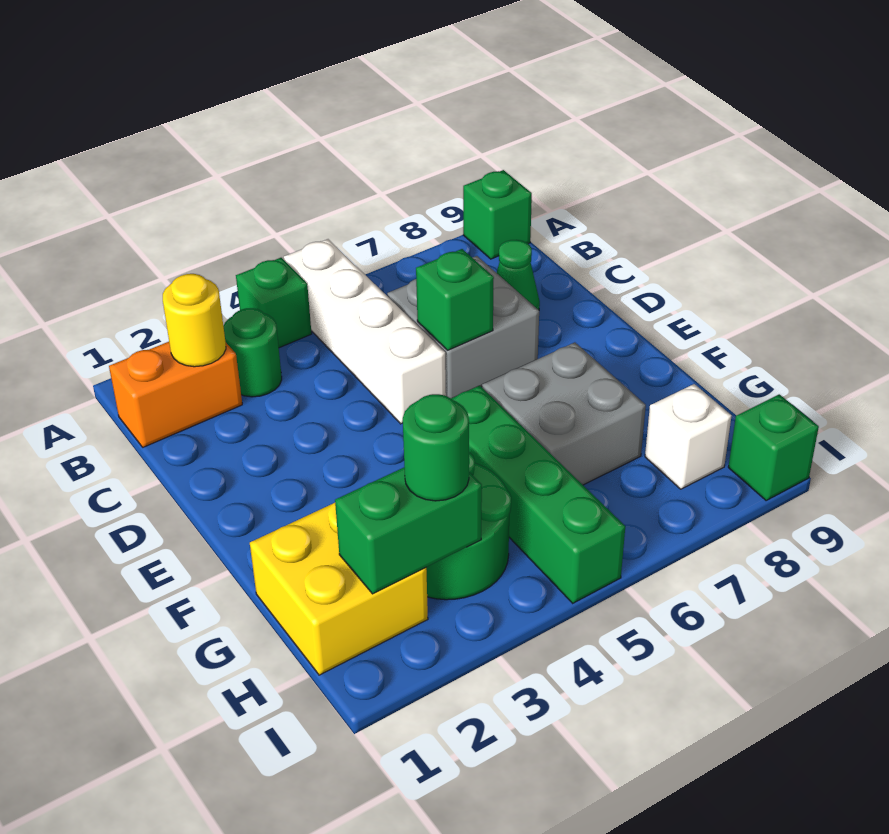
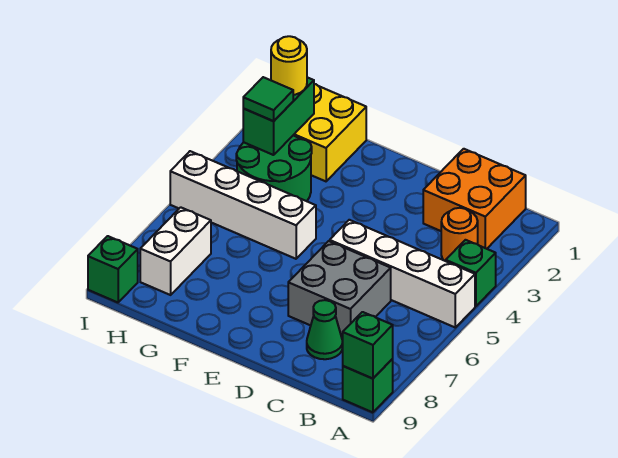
orange 1x2 brick [109,342,242,447] -> orange 2x2 brick [423,149,526,249]
yellow 1x1 round brick [163,274,226,367] -> yellow 1x1 round brick moved to [271,36,307,95]
green 1x1 round brick [223,308,282,397] -> orange 1x1 round brick [441,208,478,261]
green 1x1 brick [416,249,494,350] -> green 1x1 brick moved to [343,312,393,379]
green 1x4 brick [451,386,625,603] -> white 1x4 brick [170,151,316,259]
grey 2x2 brick [482,342,646,485] -> none
green 1x1 round brick [403,394,469,501] -> green 1x1 tile [243,77,293,121]
white 1x1 brick [645,384,731,489] -> white 1x2 brick [140,207,211,295]

